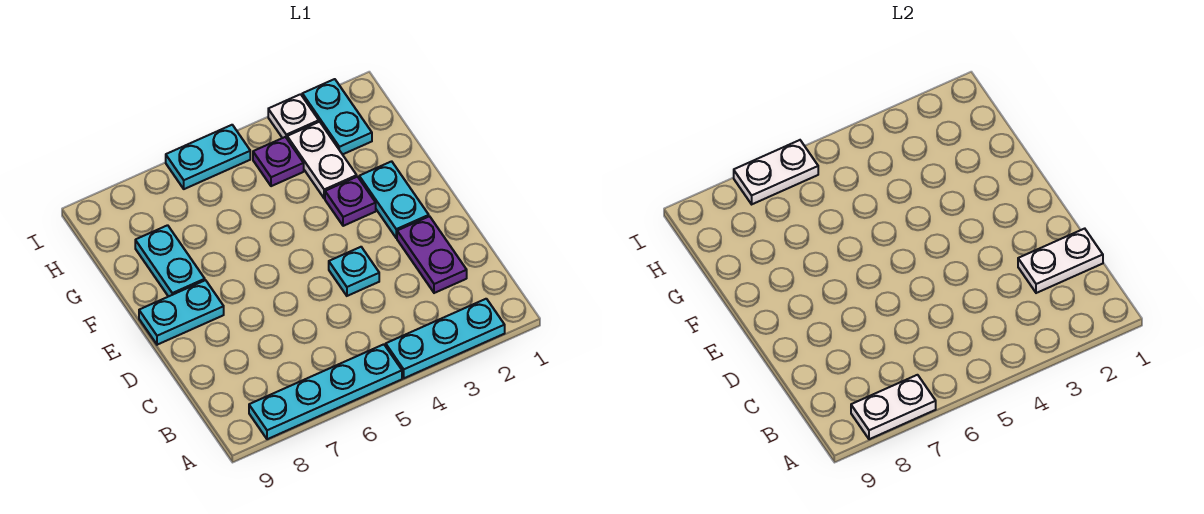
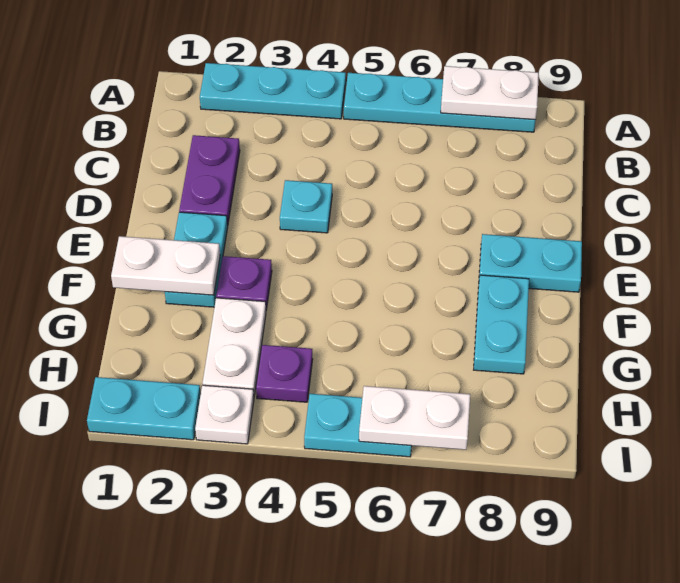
white 1x2 plate [1018,229,1103,293] -> white 1x2 plate moved to [111,236,220,295]
cyan 1x2 plate [302,79,372,154] -> cyan 1x2 plate turned to [87,377,201,440]

